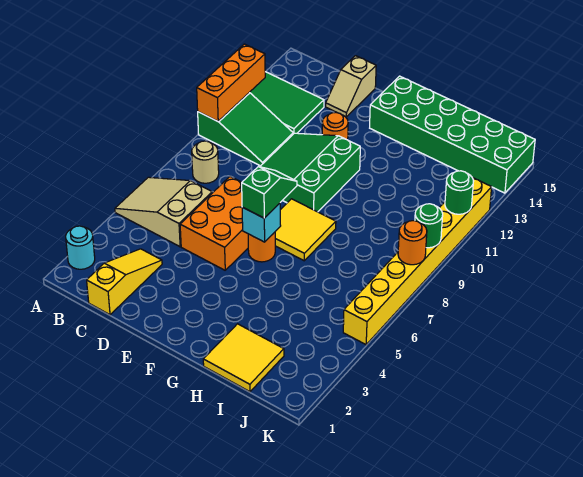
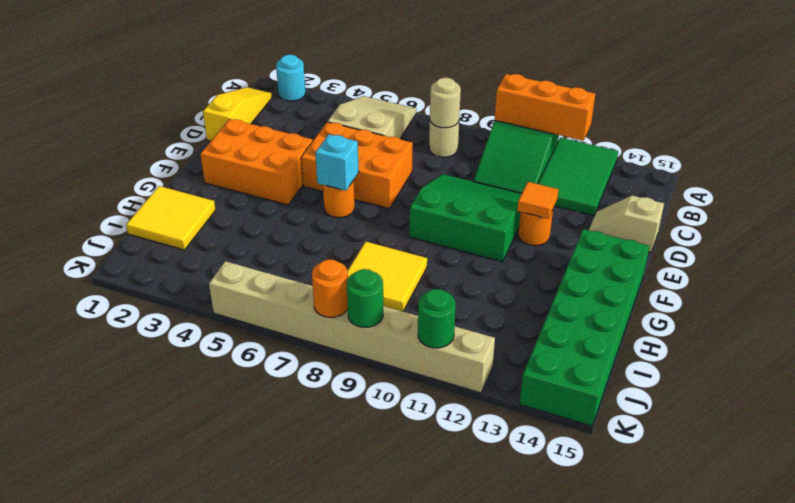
none -> tan 1x1 round brick [430,78,461,128]
yellow 1x3 slope [87,249,162,315] -> yellow 1x3 slope turned to [203,87,272,141]
none -> orange 2x3 brick [200,119,313,205]
none -> orange 1x1 tile [517,182,559,219]
green 1x2 slope [242,167,297,218] -> none
yellow 2x2 tile [275,199,336,261] -> yellow 2x2 tile moved to [348,242,427,311]
yellow 1x8 brick [343,178,492,345] -> tan 1x8 brick [209,261,495,393]

